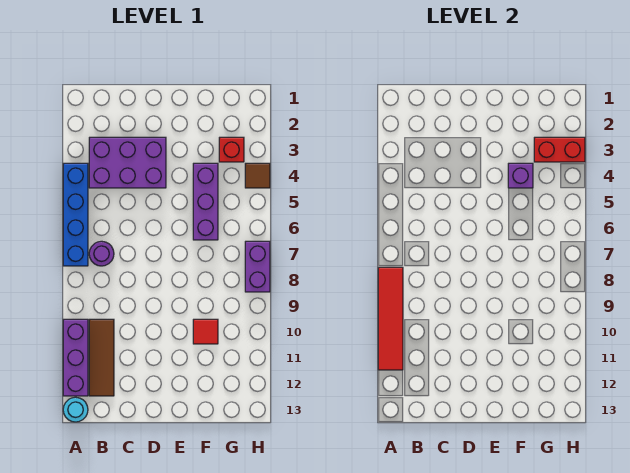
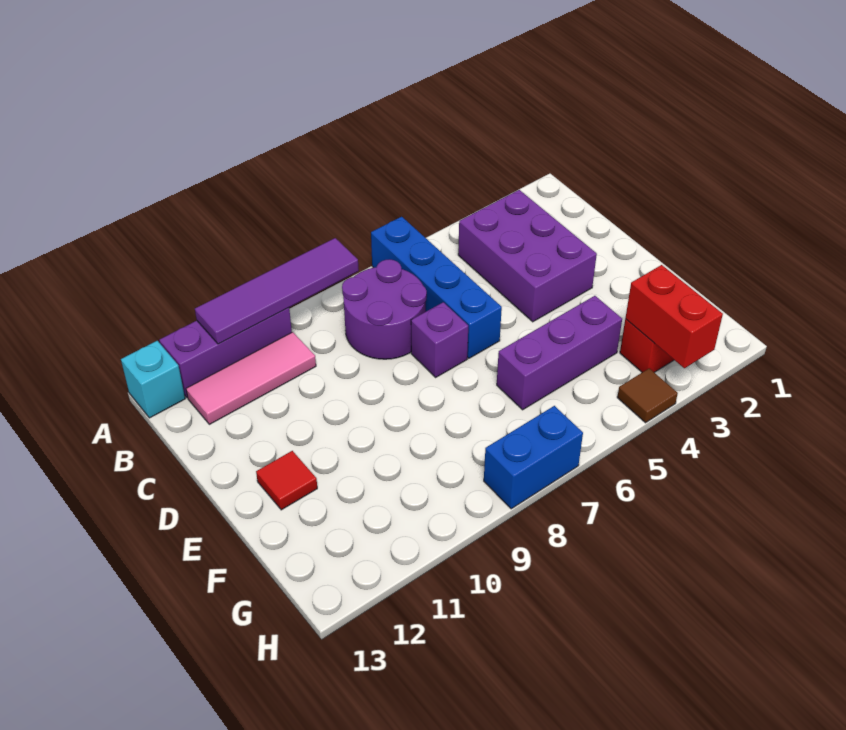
blue 1x4 brick [63,163,88,266] -> blue 1x4 brick turned to [371,217,502,358]
red 1x4 tile [378,267,403,370] -> purple 1x4 tile [195,238,359,344]
cyan 1x1 round brick [63,397,88,422] -> cyan 1x1 brick [121,341,185,418]
purple 1x1 round brick [89,241,114,266] -> purple 2x2 round brick [342,259,427,359]
brown 1x3 tile [89,319,114,396] -> pink 1x3 tile [186,332,316,424]
purple 1x1 brick [508,163,533,188] -> purple 1x1 brick moved to [411,302,468,377]
red 1x1 tile [193,319,218,344] -> red 1x1 tile moved to [256,451,317,510]
purple 1x2 brick [245,241,270,292] -> blue 1x2 brick [484,406,583,509]

